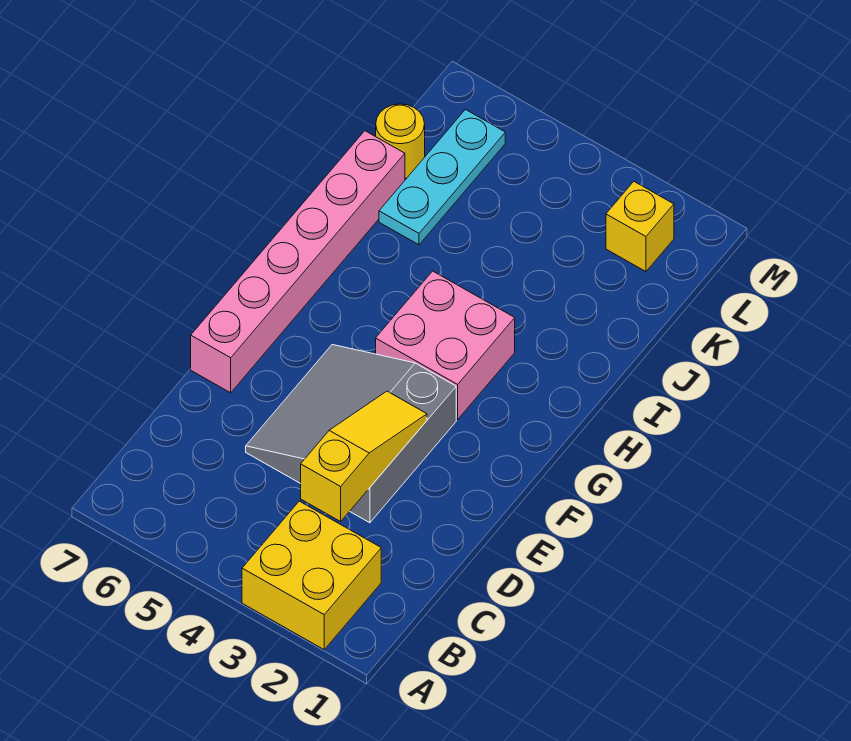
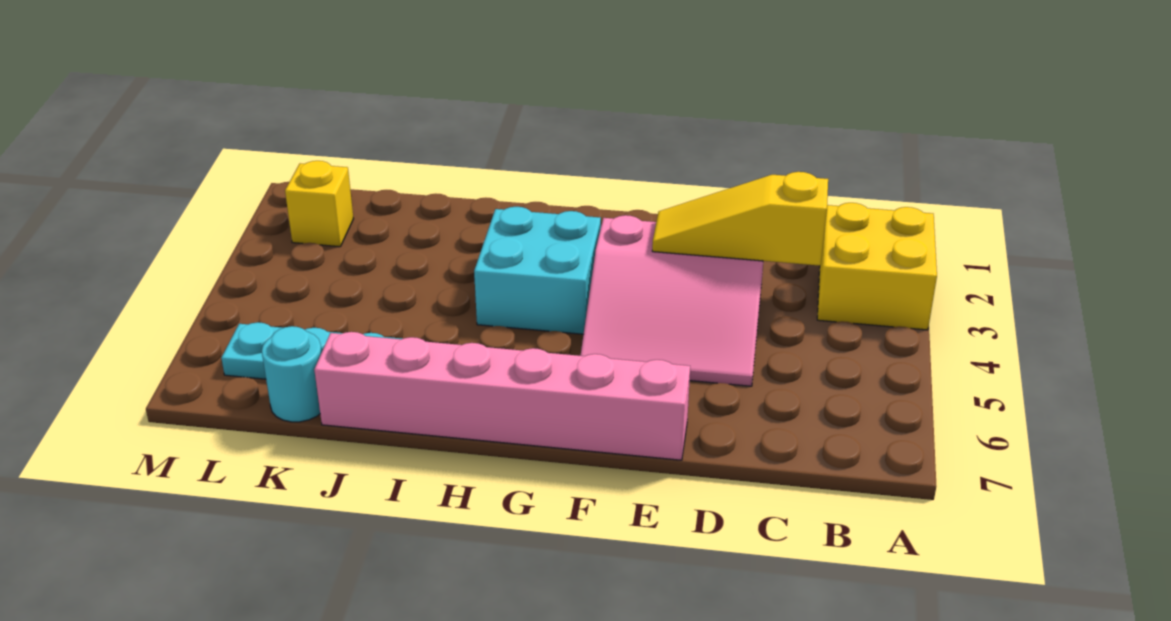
grey 3x3 slope [246,345,456,523] -> pink 3x3 slope [580,215,763,386]
pink 2x2 brick [376,271,515,420] -> cyan 2x2 brick [474,207,601,334]
yellow 1x1 round brick [376,104,425,178] -> cyan 1x1 round brick [262,326,322,422]

